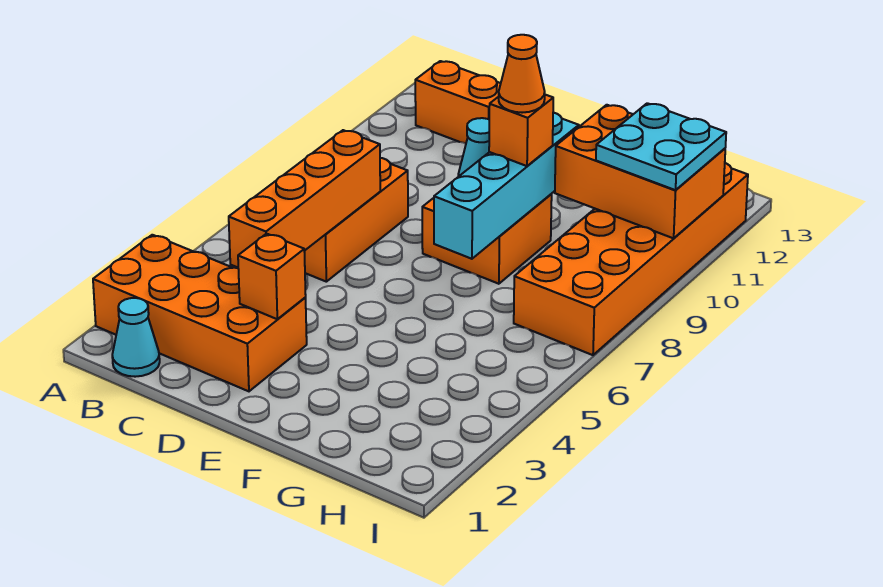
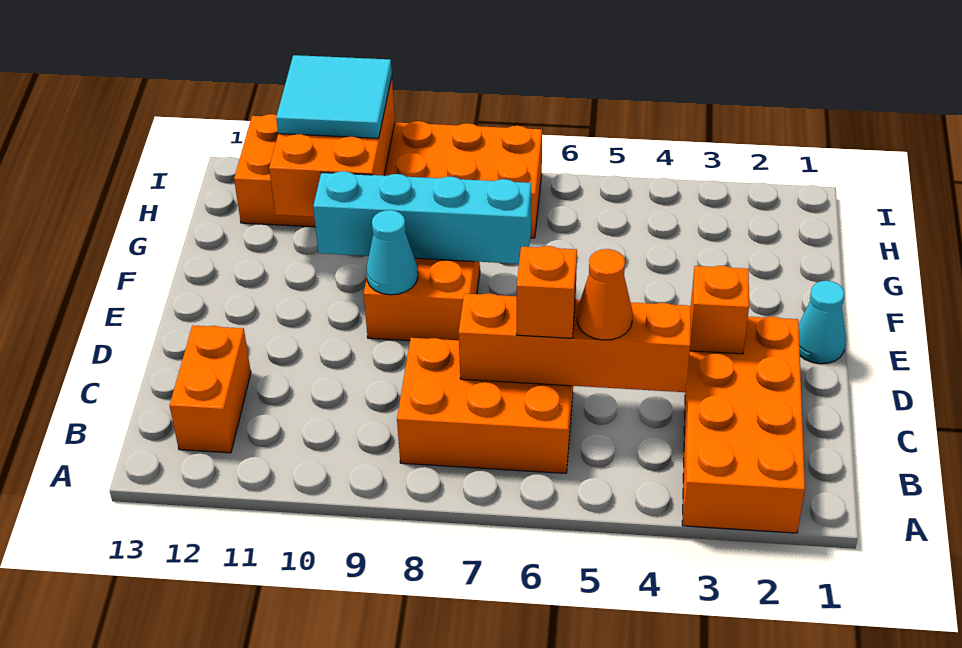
cyan 1x1 cone [112,298,160,377] -> cyan 1x1 cone moved to [799,281,846,364]
orange 1x1 brick [489,95,553,166] -> orange 1x1 brick moved to [517,246,577,338]
orange 1x1 cone [499,35,545,113] -> orange 1x1 cone moved to [577,249,633,340]
cyan 2x2 plate [596,103,726,190] -> cyan 2x2 tile [276,55,392,138]

